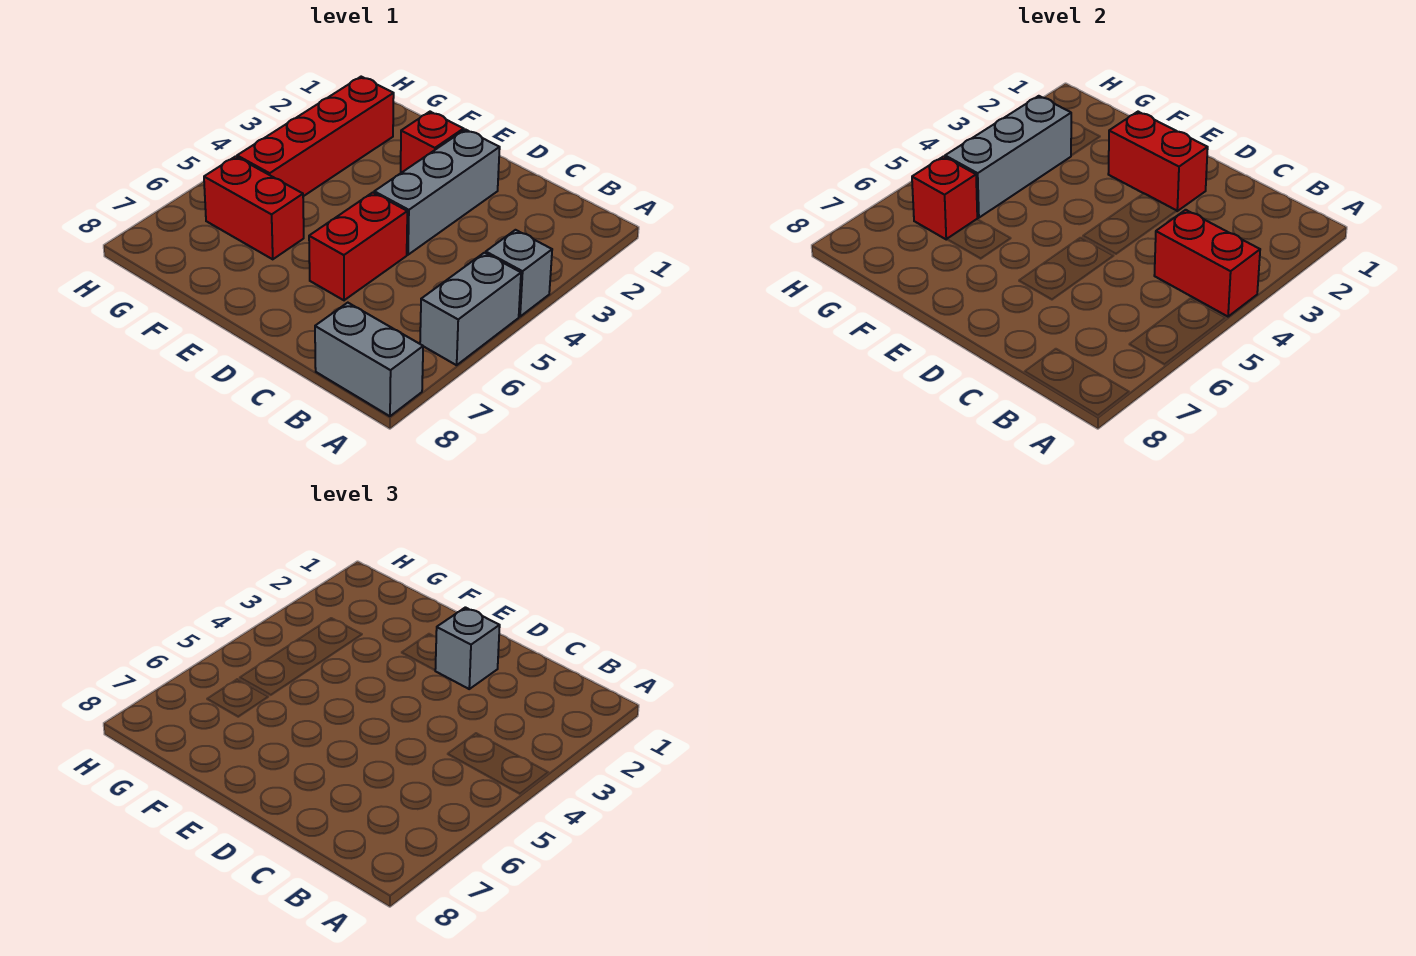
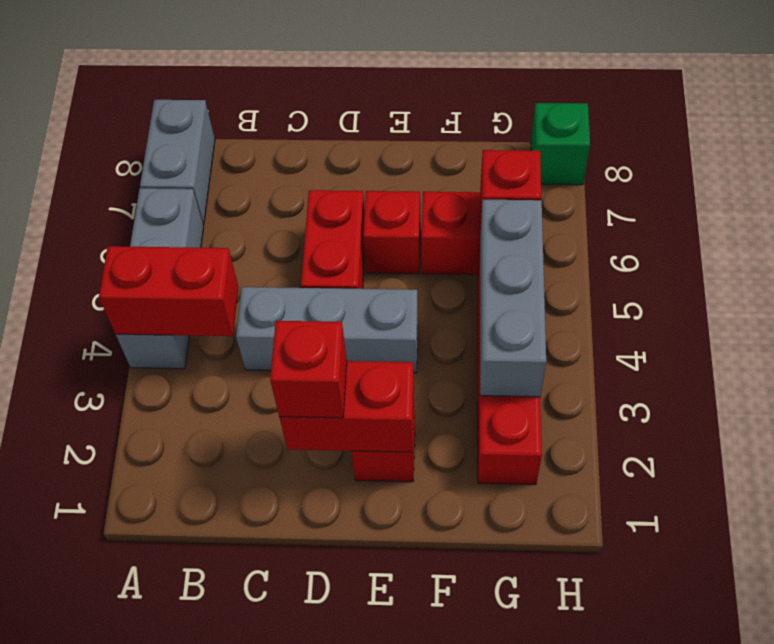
grey 1x2 brick [315,303,423,416] -> grey 1x2 brick turned to [140,100,215,225]
grey 1x3 brick [374,129,500,255] -> grey 1x3 brick turned to [236,287,418,373]
grey 1x1 brick [435,607,500,689] -> red 1x1 brick [270,321,347,418]
none -> red 1x1 brick [363,191,421,274]
none -> green 1x1 brick [531,103,590,185]

